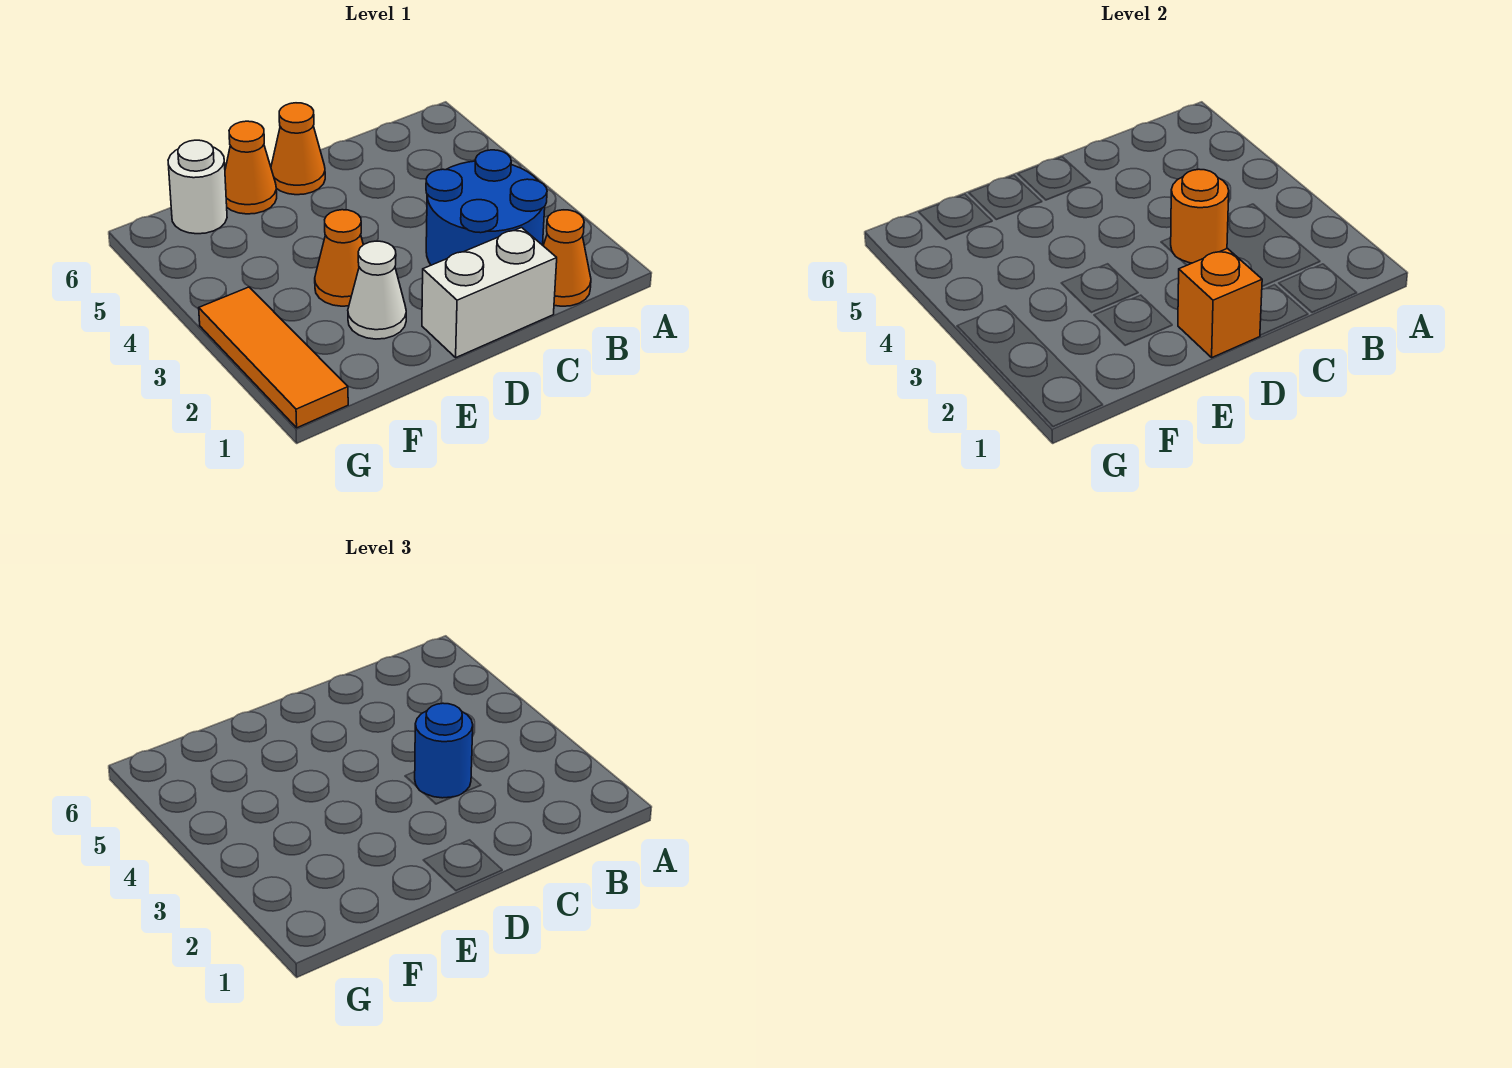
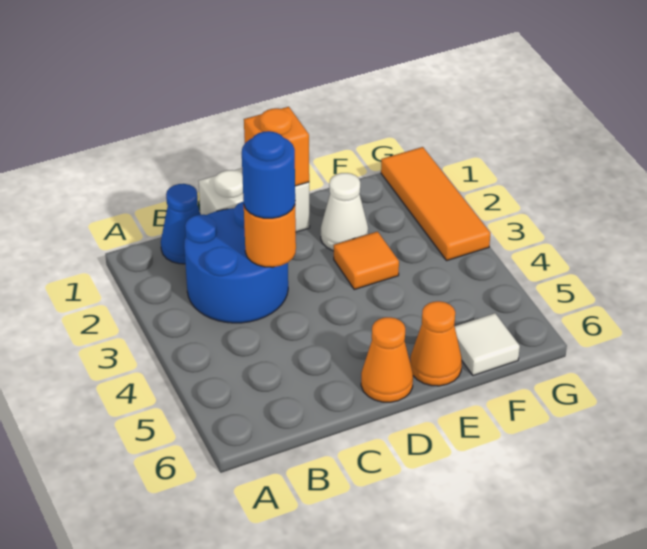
orange 1x1 cone [543,210,591,306] -> blue 1x1 cone [161,184,201,264]
orange 1x1 cone [315,210,363,306] -> orange 1x1 tile [334,232,399,289]
white 1x1 round brick [168,140,227,234] -> white 1x1 tile [455,313,520,376]

